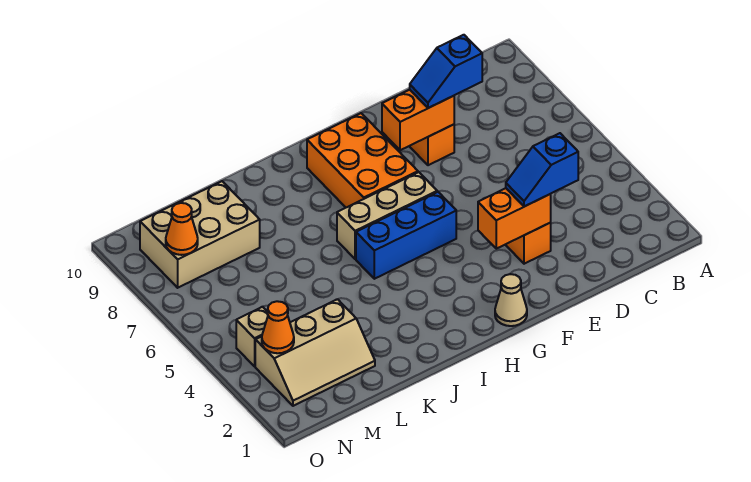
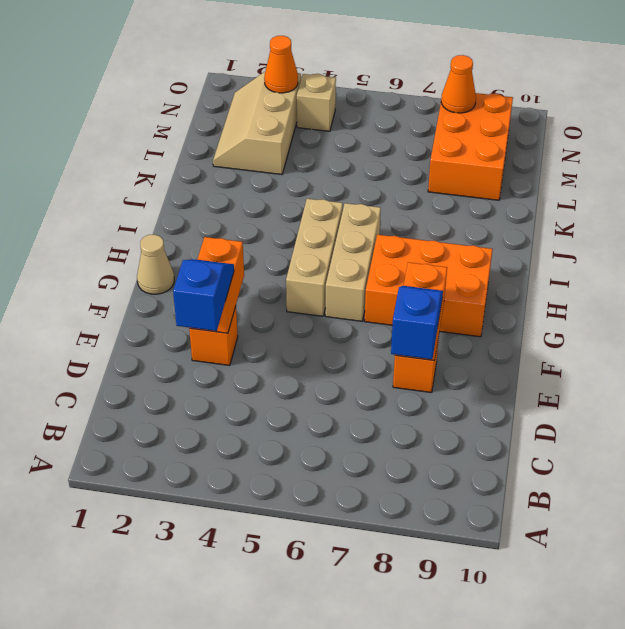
blue 1x3 brick [356,192,456,279] -> tan 1x3 brick [286,199,343,316]
tan 2x3 brick [140,181,260,288] -> orange 2x3 brick [428,93,513,200]

